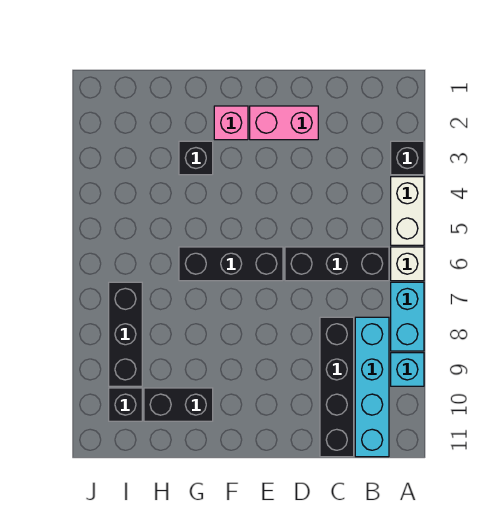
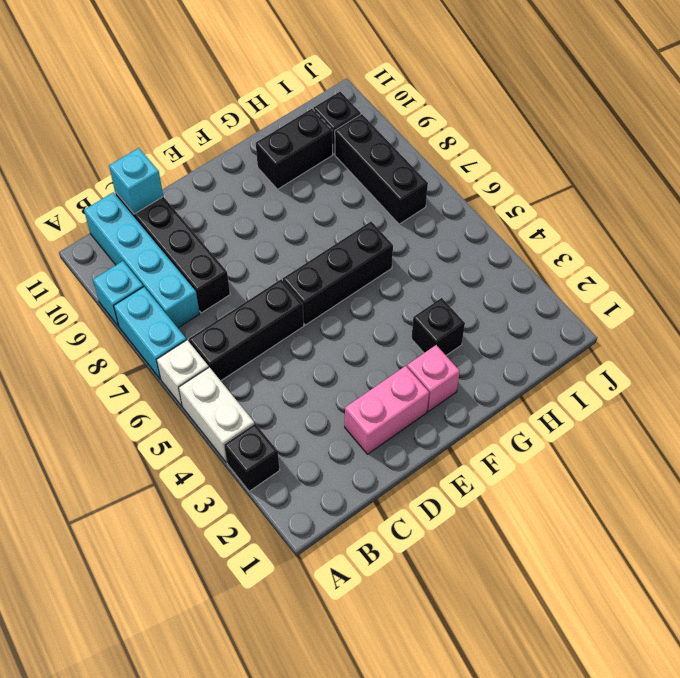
none -> cyan 1x1 brick [109,148,163,214]

